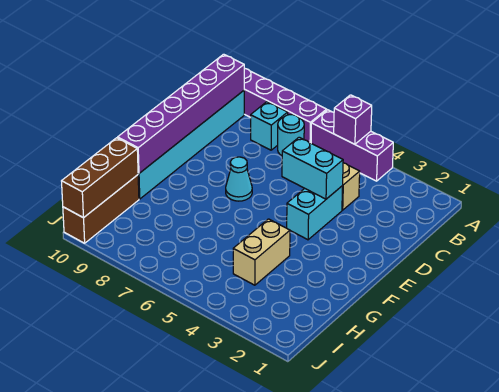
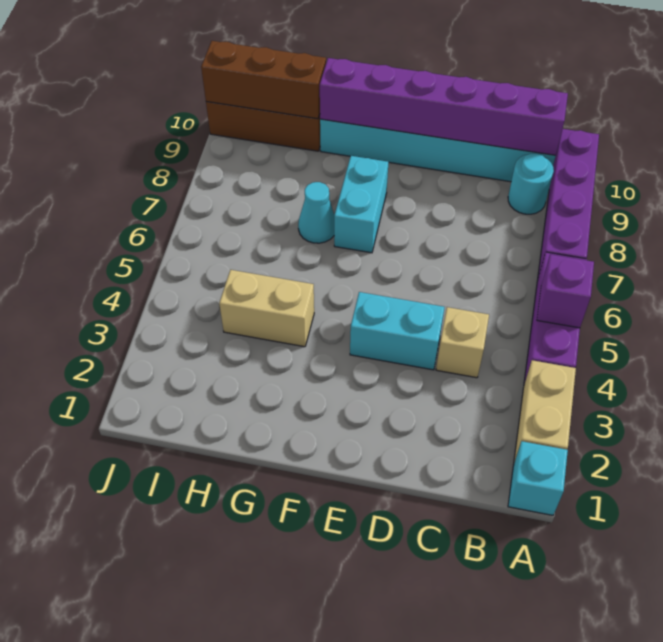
none -> tan 1x2 brick [514,360,576,463]
cyan 1x1 round brick [278,115,304,156] -> cyan 1x1 round brick moved to [508,154,554,214]
cyan 1x1 brick [251,102,288,150] -> cyan 1x1 brick moved to [508,441,568,515]
cyan 1x2 brick [282,137,343,199] -> cyan 1x2 brick moved to [334,156,389,253]
cyan 1x1 cone [226,157,252,201] -> cyan 1x1 cone moved to [298,182,334,243]

